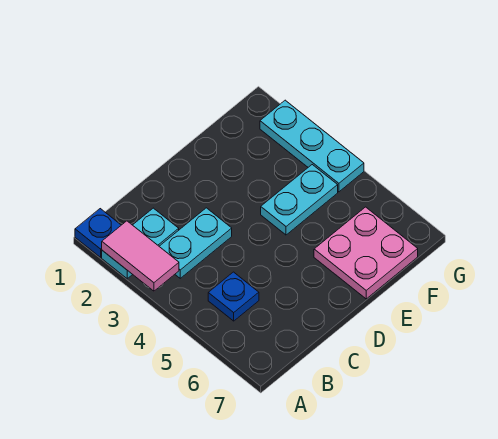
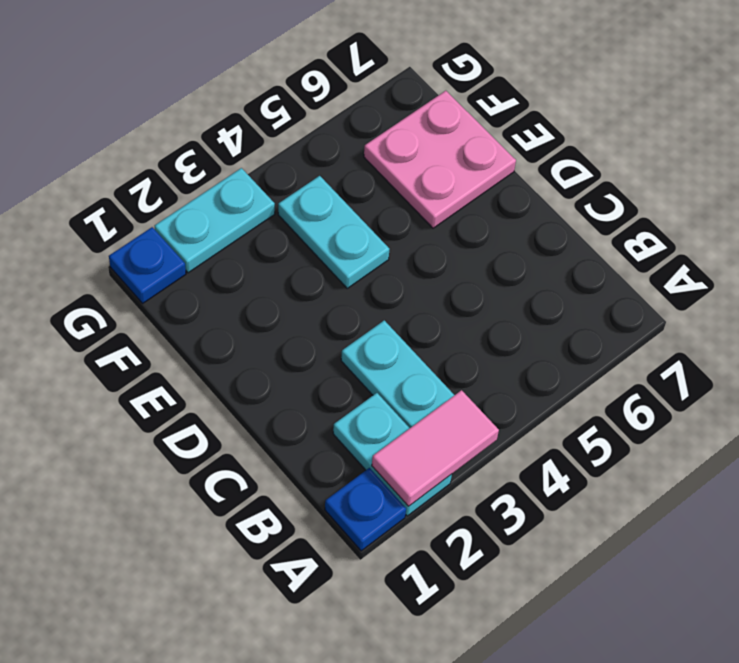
blue 1x1 plate [208,272,259,321] -> blue 1x1 plate moved to [109,227,186,303]
cyan 1x3 plate [260,100,364,192] -> cyan 1x2 plate [155,168,275,273]

